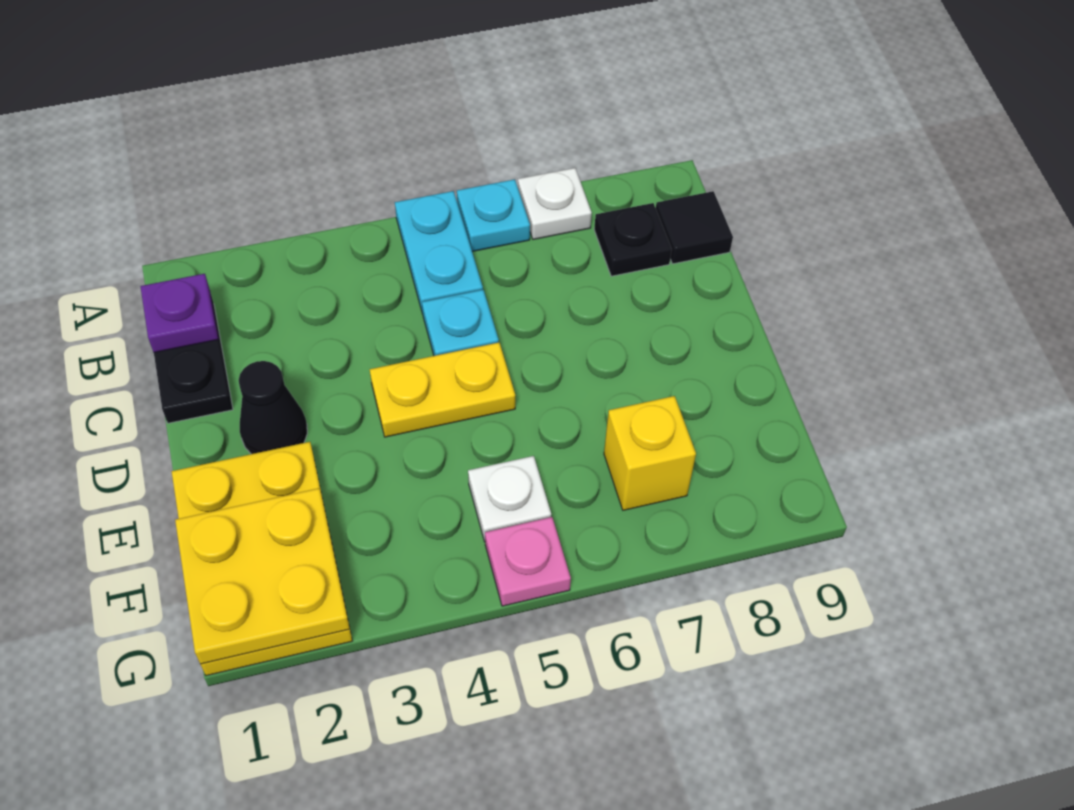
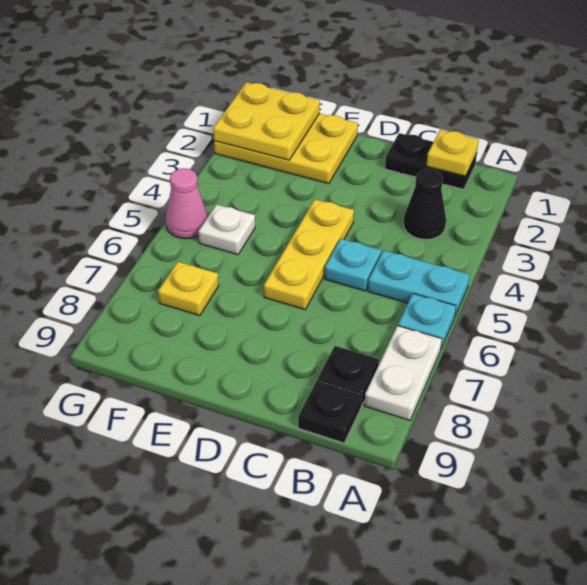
white 1x1 plate [518,168,592,239] -> white 1x2 plate [364,326,442,420]
purple 1x1 plate [140,274,219,352] -> yellow 1x1 plate [426,130,479,176]
black 1x1 tile [656,191,733,264] -> black 1x1 plate [298,381,362,443]
black 1x1 cone [239,361,307,454] -> black 1x1 cone moved to [404,169,446,239]
yellow 1x2 plate [370,343,515,437] -> yellow 1x3 plate [264,199,354,310]
yellow 1x1 brick [604,396,696,510] -> yellow 1x1 plate [158,262,219,316]
pink 1x1 plate [485,517,571,606] -> pink 1x1 cone [166,168,208,239]

